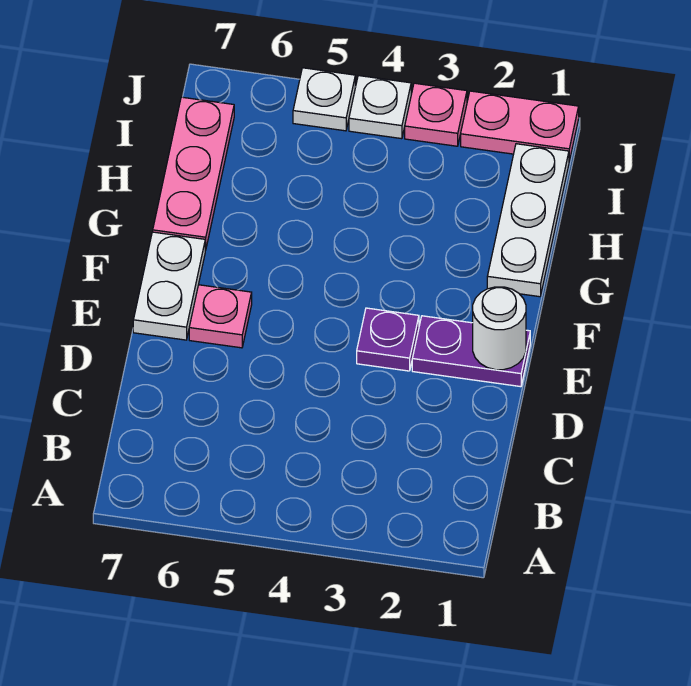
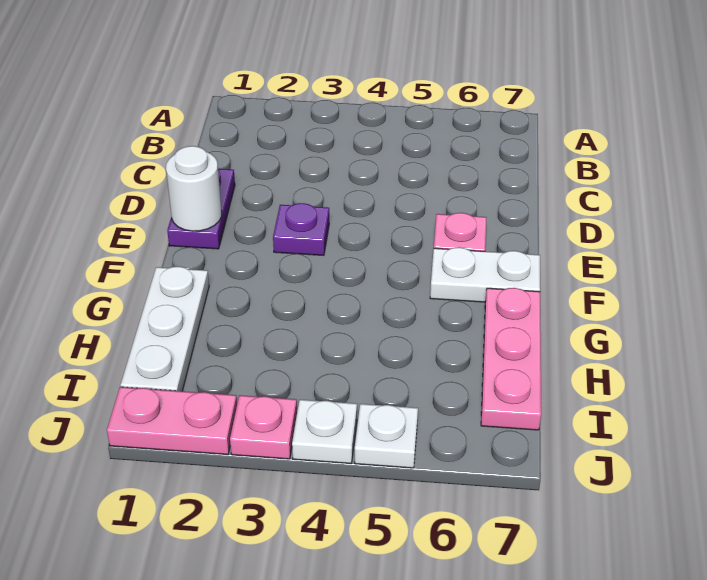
purple 1x2 plate [412,316,530,387] -> purple 1x2 plate turned to [167,169,235,249]
white 1x2 plate [133,232,205,340] -> white 1x2 plate turned to [430,247,540,302]

